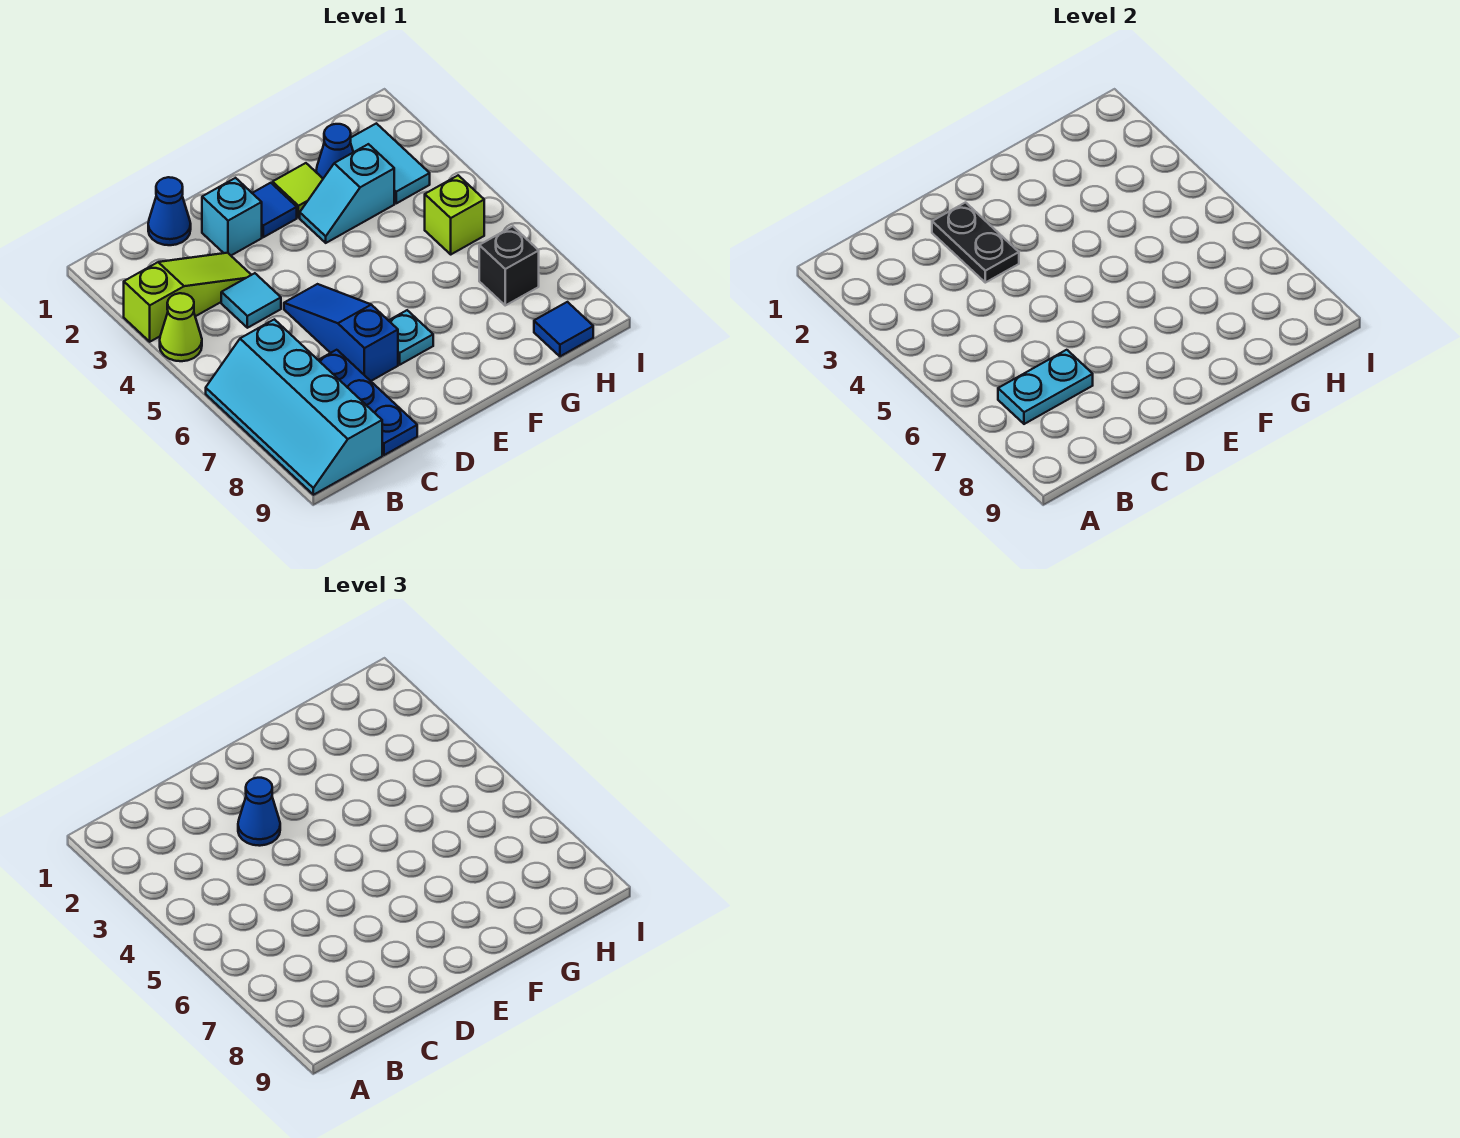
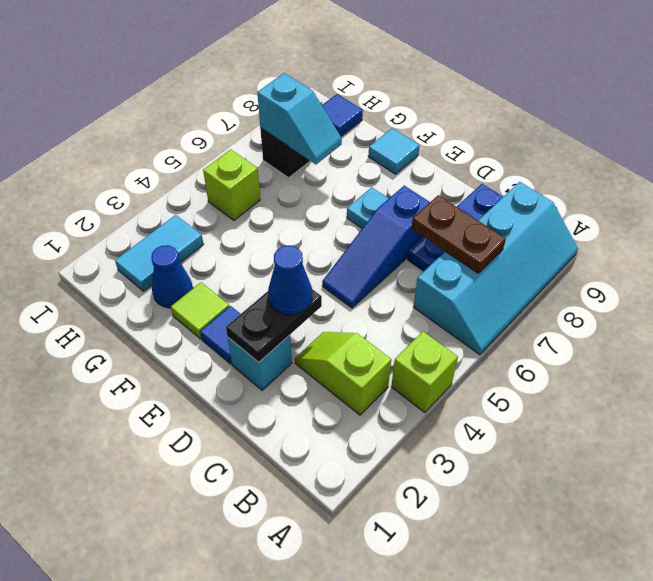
lime 1x3 slope [124,253,251,342] -> lime 1x2 slope [295,332,391,415]
lime 1x1 cone [160,293,202,361] -> lime 1x1 brick [391,332,458,413]
cyan 1x2 plate [998,350,1093,424] -> brown 1x2 plate [411,195,506,273]
blue 1x1 cone [148,177,191,245] -> none
cyan 1x1 tile [221,273,281,328] -> cyan 1x1 tile moved to [368,128,420,174]
cyan 1x2 slope [300,144,394,243] -> cyan 1x2 slope moved to [257,73,342,165]

